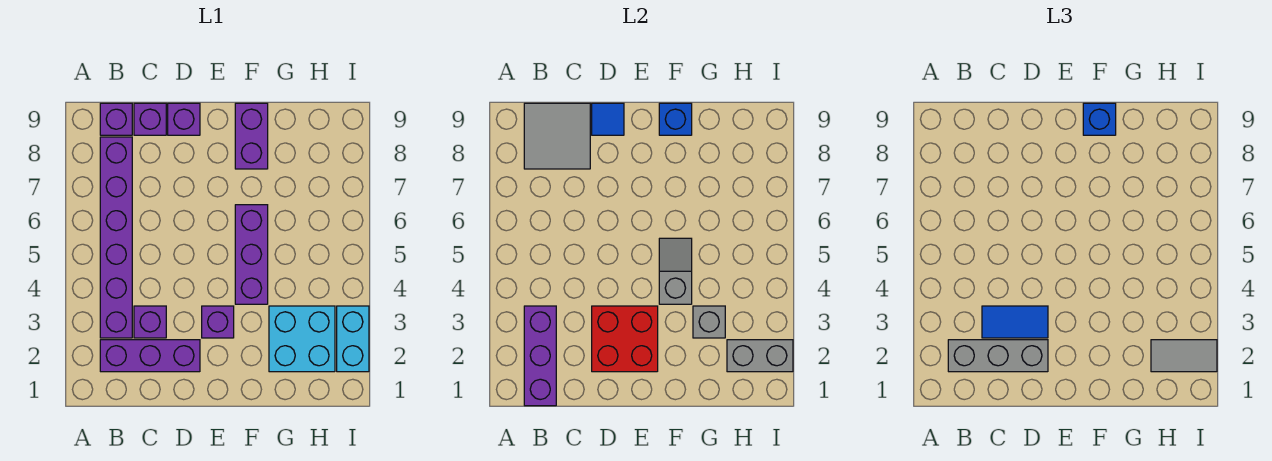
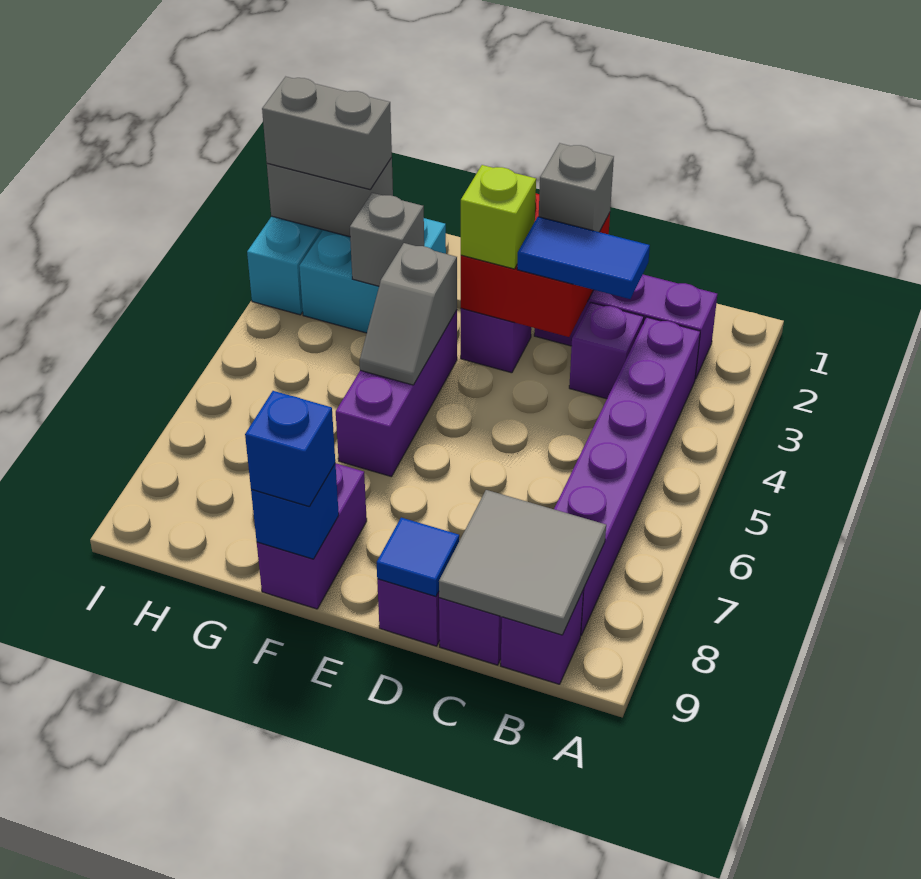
purple 1x3 brick [524,306,556,406] -> none
grey 1x3 brick [948,340,1048,372] -> grey 1x1 brick [539,143,614,232]
none -> lime 1x1 brick [461,165,536,269]
grey 1x2 tile [1151,340,1217,372] -> grey 1x2 brick [262,77,392,189]

